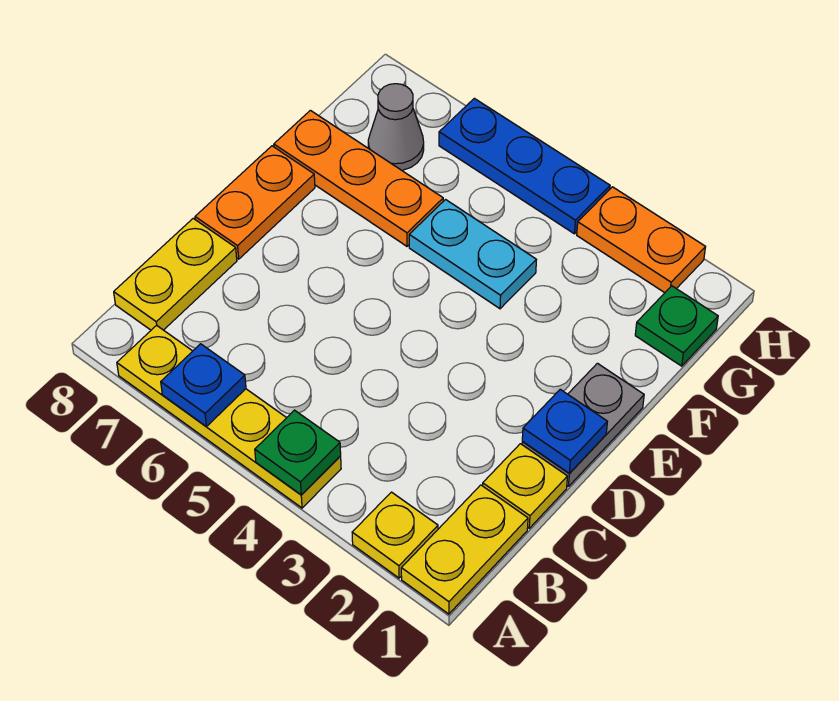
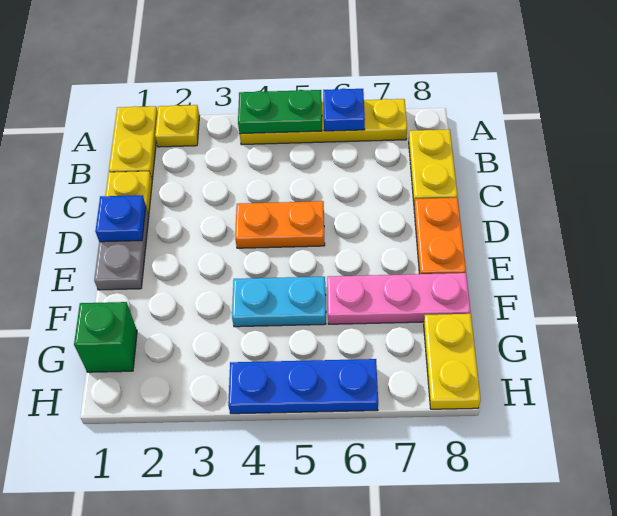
green 1x1 plate [255,410,341,495] -> green 1x2 plate [238,90,322,134]
orange 1x3 plate [274,110,443,246] -> pink 1x3 plate [327,273,471,324]
green 1x1 plate [635,286,718,366] -> green 1x1 brick [74,302,137,372]
grey 1x1 cone [368,84,424,170] -> none
none -> yellow 1x2 plate [424,314,481,409]
orange 1x2 plate [577,187,706,293] -> orange 1x2 plate moved to [235,201,325,248]

